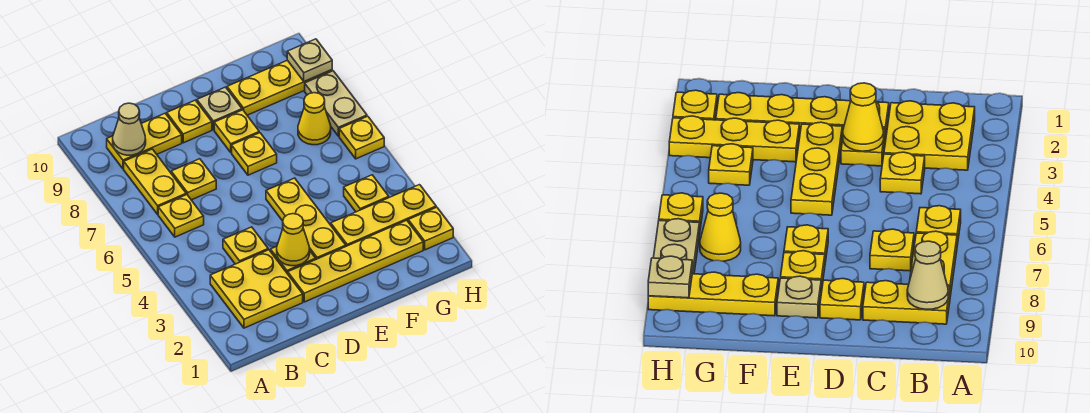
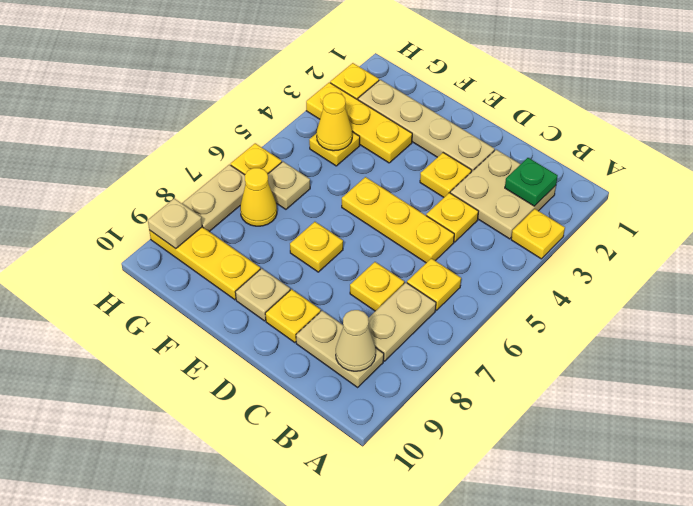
yellow 2x2 plate [210,250,303,328] -> tan 2x2 plate [450,150,556,239]
none -> green 1x1 plate [505,158,558,206]
yellow 1x2 plate [124,149,186,214] -> tan 1x2 plate [368,283,436,361]
yellow 1x2 plate [107,113,182,169] -> tan 1x2 plate [296,311,384,387]
yellow 1x4 plate [288,220,423,302] -> tan 1x4 plate [358,80,495,172]
yellow 1x1 cone [277,214,310,266] -> yellow 1x1 cone moved to [317,93,352,151]
yellow 1x3 plate [266,178,346,259] -> yellow 1x3 plate turned to [342,177,454,263]
yellow 1x1 plate [214,110,259,152] -> yellow 1x1 plate moved to [511,209,565,259]
none -> tan 1x1 plate [268,162,310,209]

